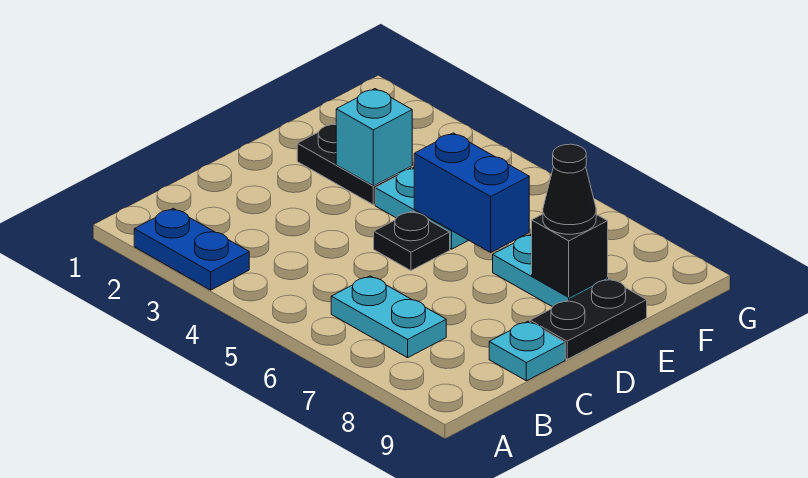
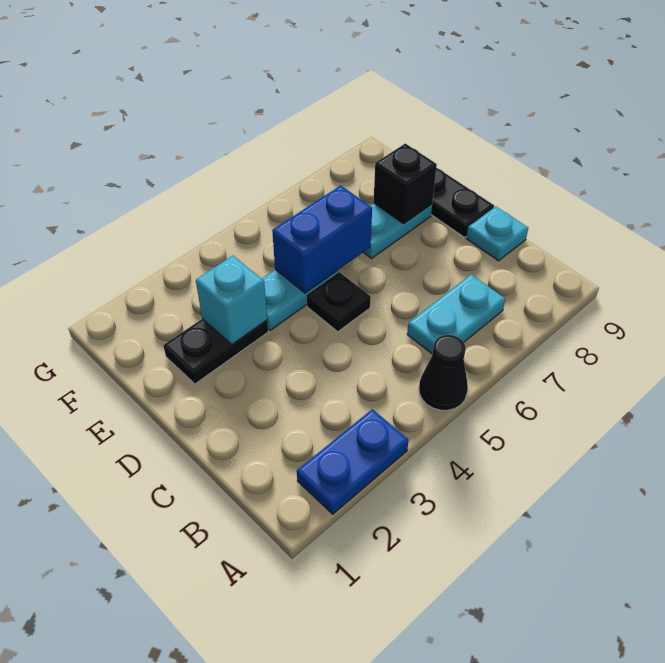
black 1x1 cone [543,144,596,234] -> black 1x1 cone moved to [419,335,468,410]

